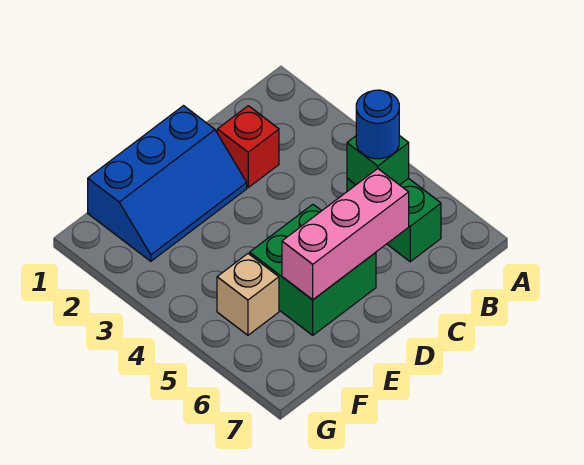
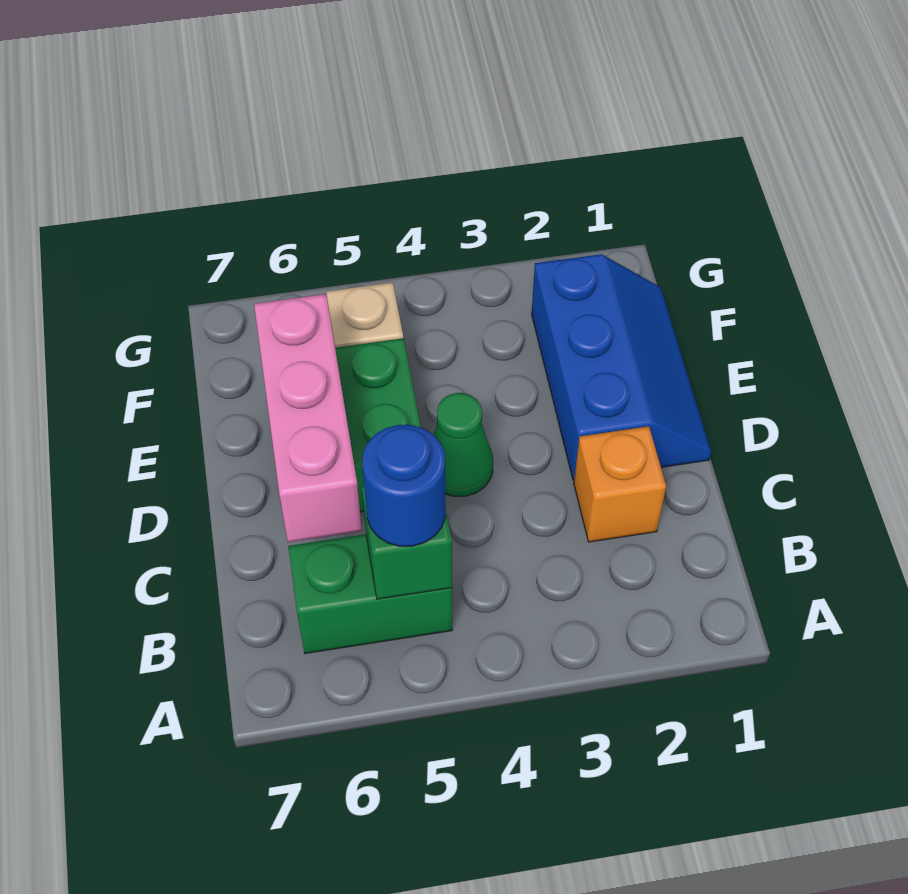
red 1x1 brick [217,106,279,187] -> orange 1x1 brick [574,426,666,542]
blue 2x3 slope [88,106,247,261] -> blue 2x3 slope turned to [532,254,711,480]
none -> green 1x1 cone [433,393,493,496]

